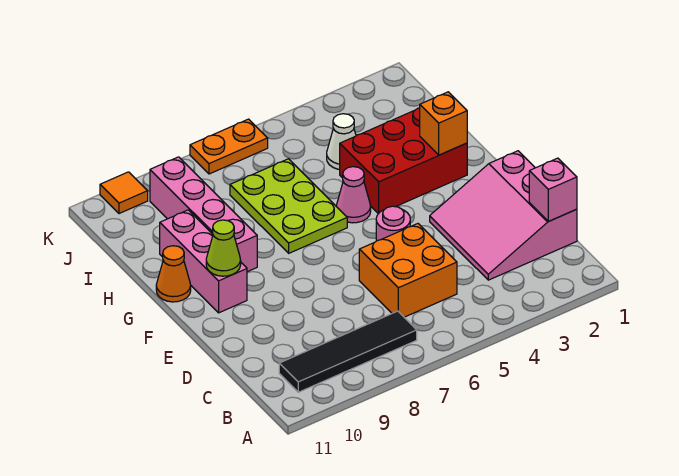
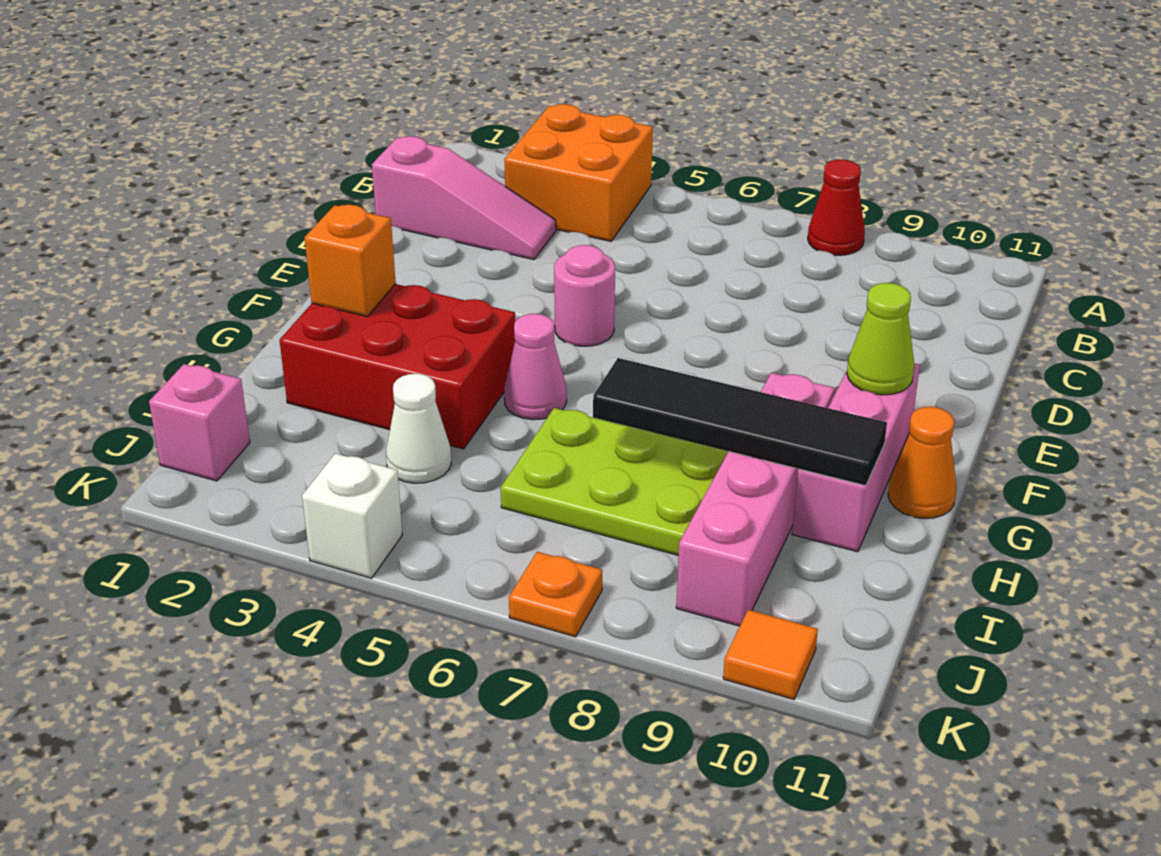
none -> red 1x1 cone [808,160,865,255]
black 1x4 tile [279,311,417,392] -> black 1x4 tile moved to [593,358,887,486]
pink 3x3 slope [430,151,577,280] -> pink 1x3 slope [372,136,556,260]
pink 1x1 brick [529,158,577,222] -> pink 1x1 brick moved to [149,364,250,481]
orange 2x2 brick [359,224,457,317] -> orange 2x2 brick moved to [504,104,653,241]
lime 2x3 plate [230,159,347,253] -> lime 2x3 plate turned to [501,408,728,555]
none -> white 1x1 brick [302,453,402,578]
orange 1x2 plate [190,119,268,174] -> orange 1x1 plate [509,552,602,637]

